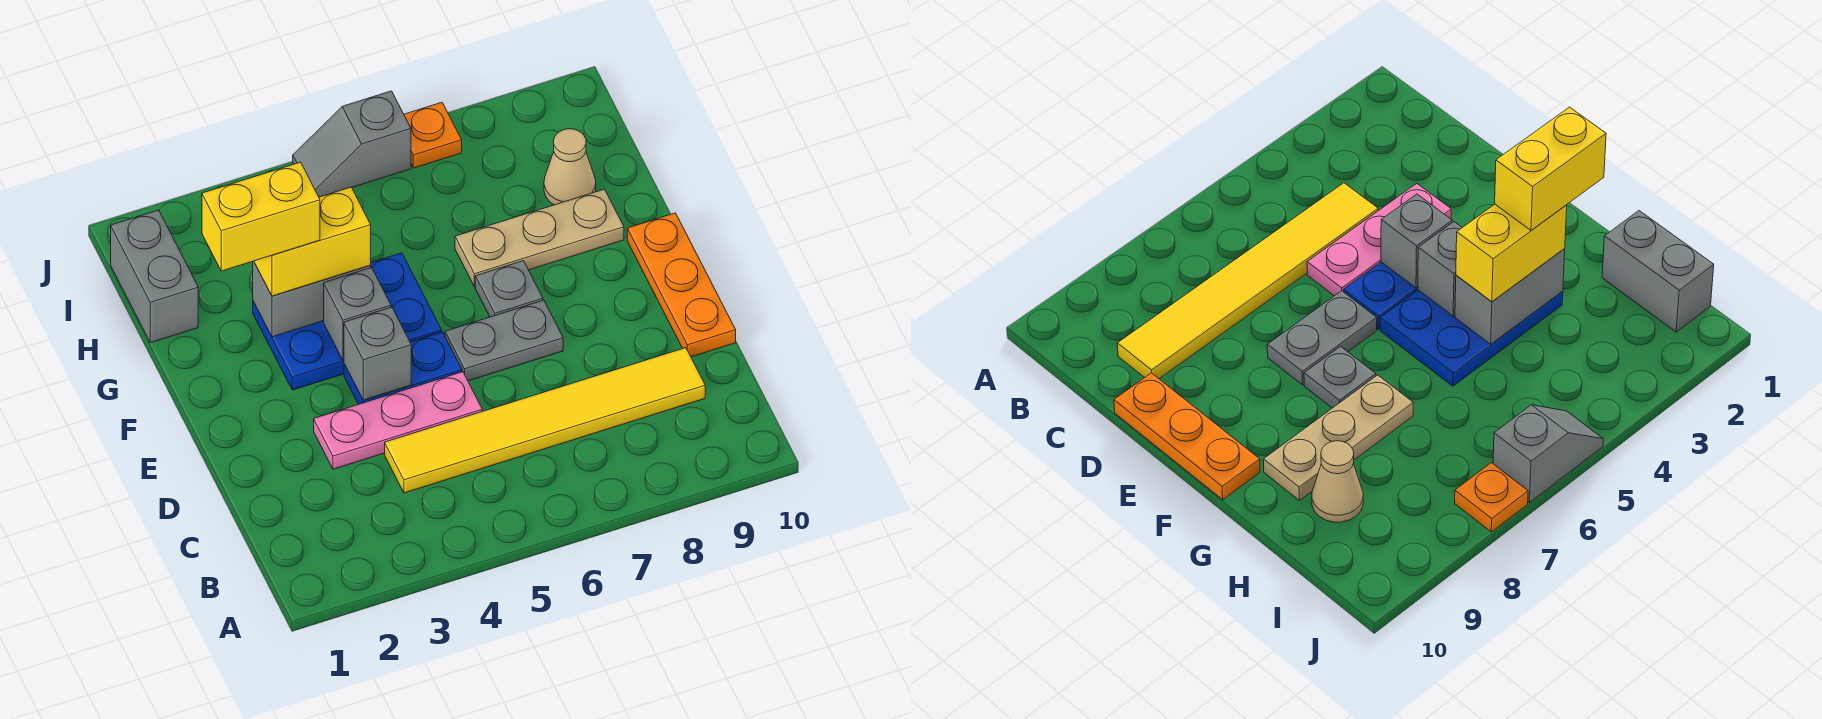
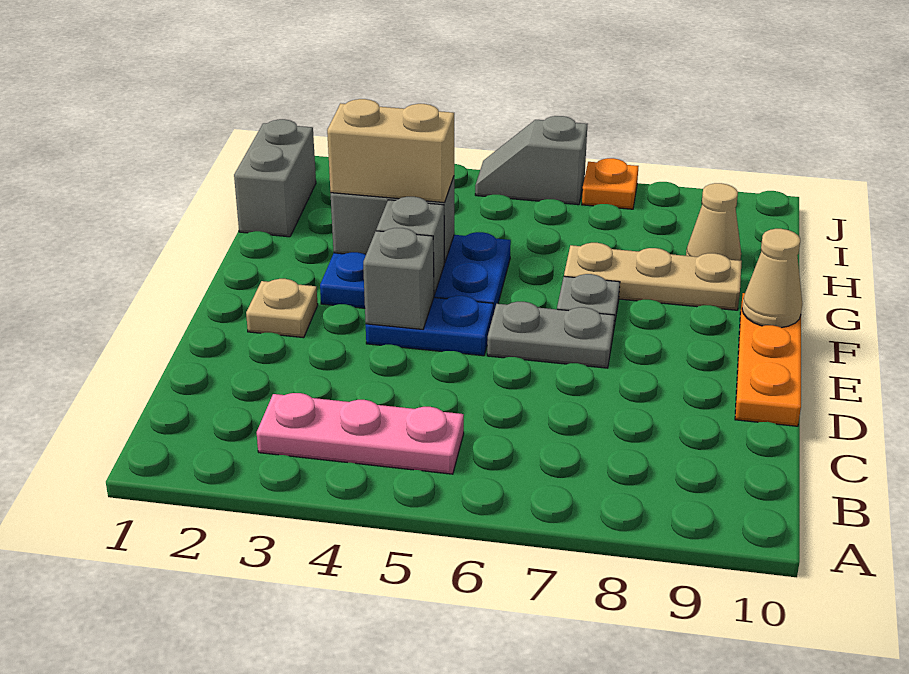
yellow 1x6 tile [385,348,705,493] -> none
pink 1x3 plate [314,372,482,469] -> pink 1x3 plate moved to [257,393,464,474]
none -> tan 1x1 plate [246,279,318,338]
none -> tan 1x1 cone [742,229,802,328]
yellow 1x2 brick [202,162,320,271] -> none
yellow 1x2 brick [254,187,371,296] -> tan 1x2 brick [327,99,454,203]

